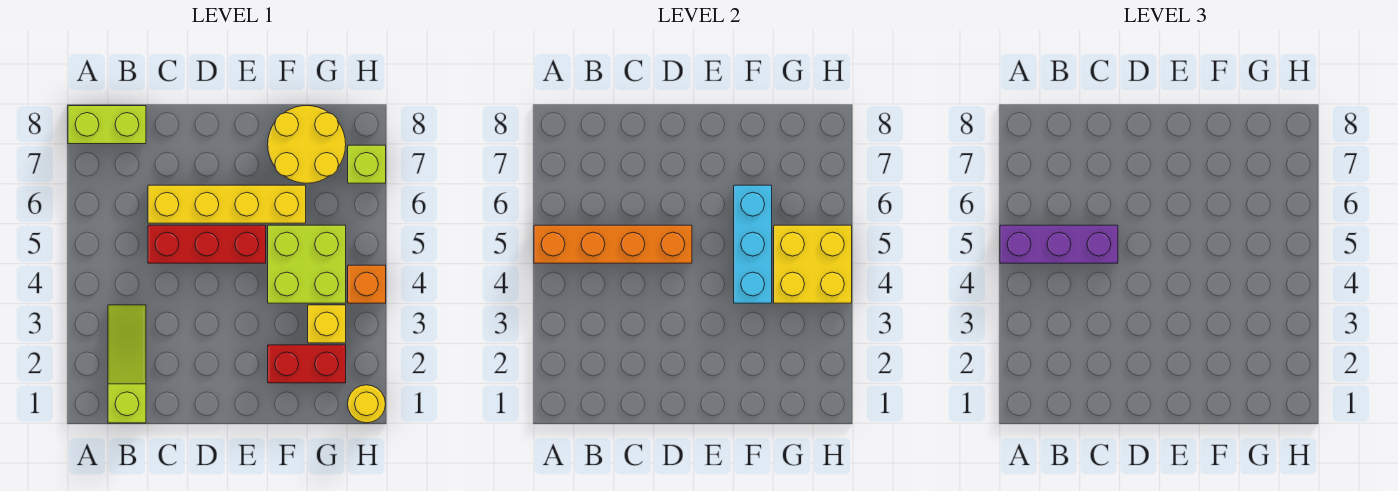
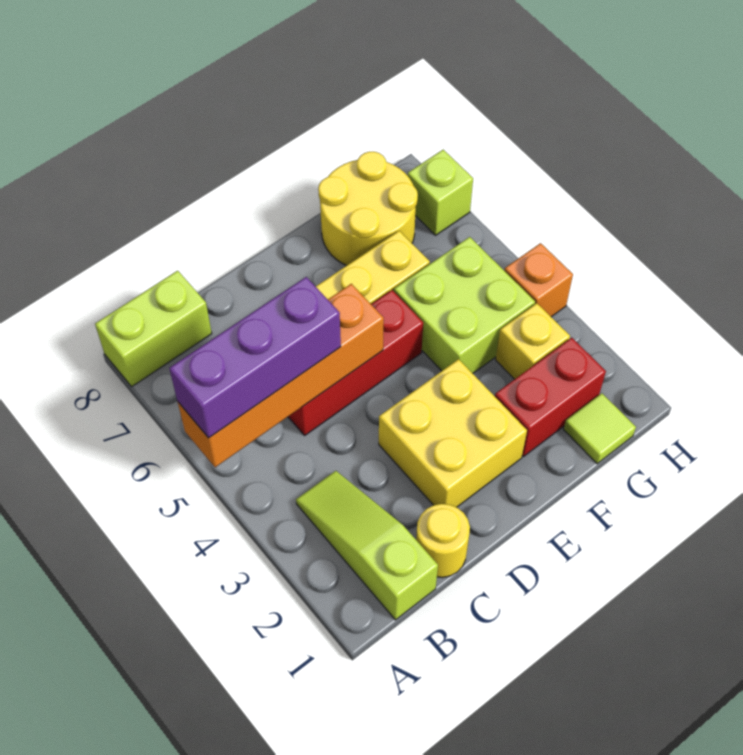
cyan 1x3 brick [734,185,772,303] -> none
none -> lime 1x1 tile [564,393,636,464]
yellow 2x2 brick [774,225,852,303] -> yellow 2x2 brick moved to [379,359,527,507]
yellow 1x1 round brick [348,385,385,423] -> yellow 1x1 round brick moved to [416,504,470,578]

